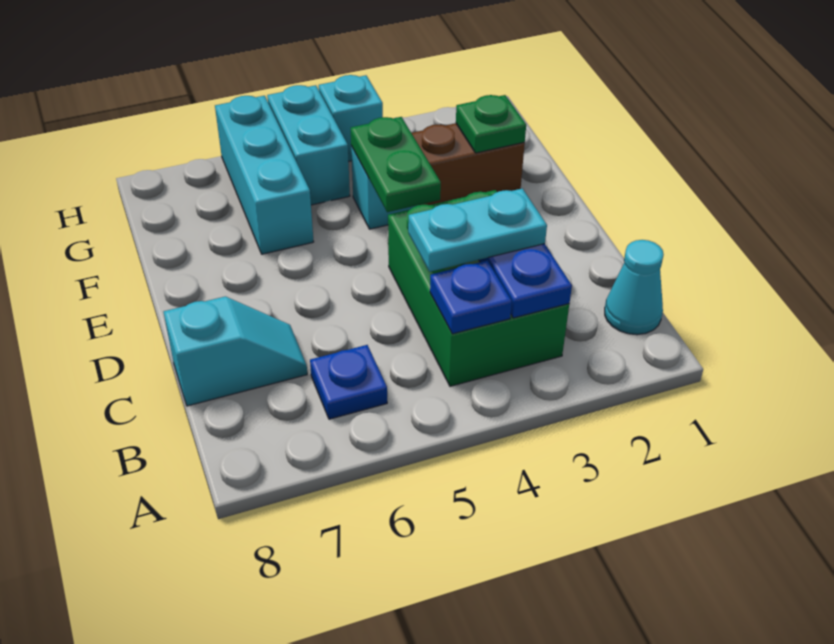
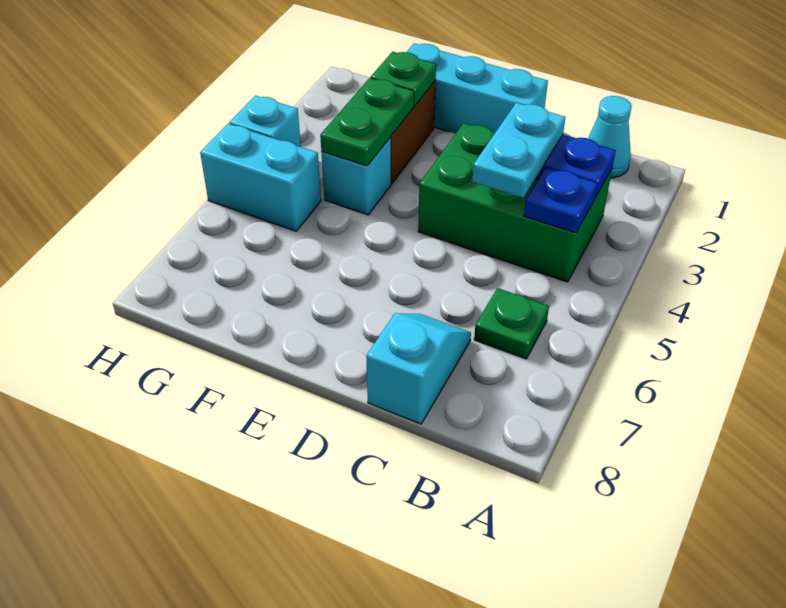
blue 1x1 plate [310,345,387,419] -> green 1x1 plate [474,288,549,359]
green 1x2 plate [351,117,441,212] -> green 1x2 plate turned to [320,78,414,166]
cyan 1x3 brick [215,96,314,254] -> cyan 1x3 brick moved to [407,43,548,133]

